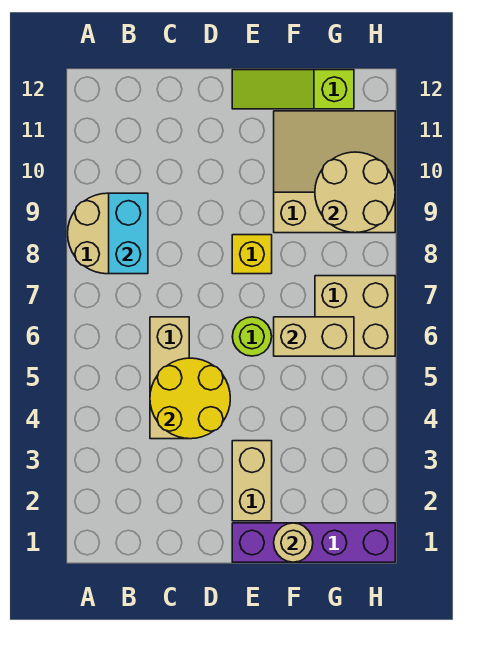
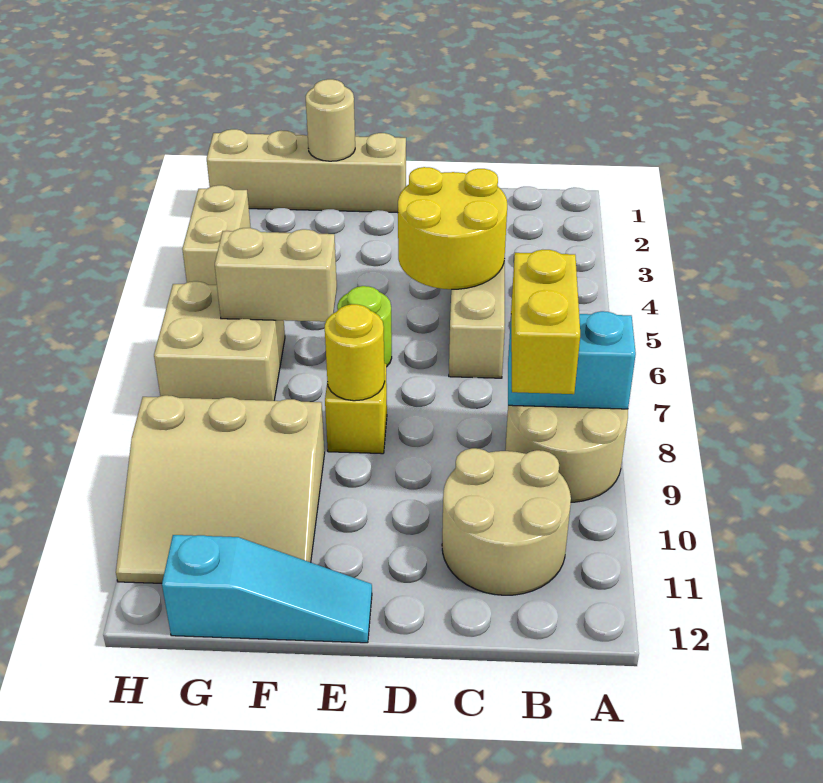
cyan 1x2 brick [109,193,148,274] -> cyan 1x2 brick turned to [508,311,636,409]
none -> yellow 1x2 brick [511,249,580,394]
purple 1x4 brick [232,523,395,562] -> tan 1x4 brick [207,129,406,213]
tan 1x2 brick [232,441,272,521] -> tan 1x2 brick moved to [182,185,251,285]
none -> yellow 1x1 round brick [325,304,385,401]
lime 1x3 slope [232,70,354,109] -> cyan 1x3 slope [162,535,372,643]
tan 2x2 round brick [315,152,395,233] -> tan 2x2 round brick moved to [442,448,571,595]

